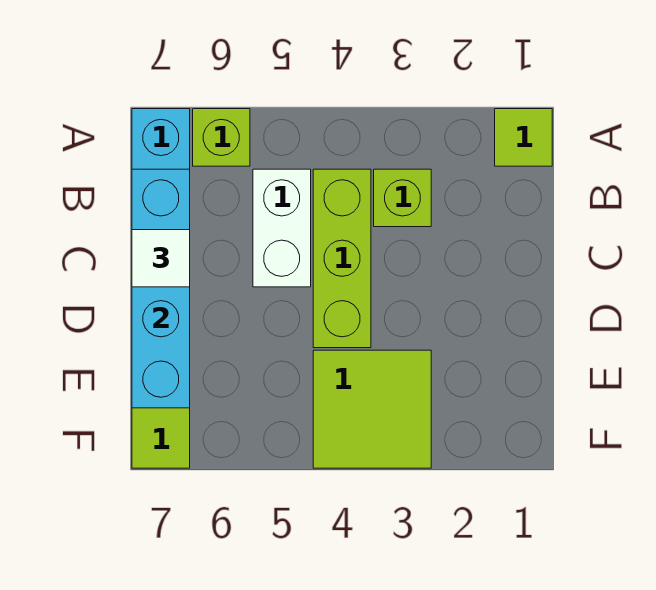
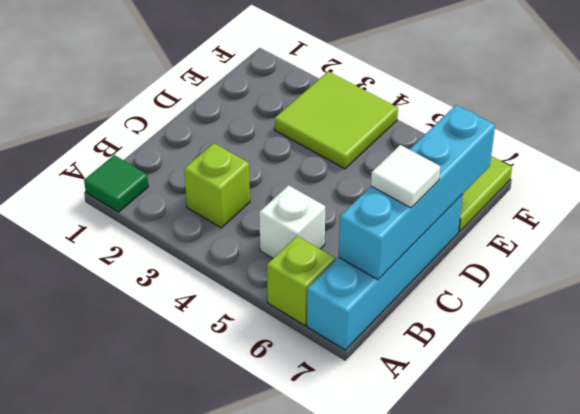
lime 1x1 tile [495,109,552,166] -> green 1x1 tile [84,155,148,212]
lime 1x3 brick [313,169,371,348] -> none
white 1x2 brick [253,169,311,287] -> white 1x1 brick [259,185,325,258]

